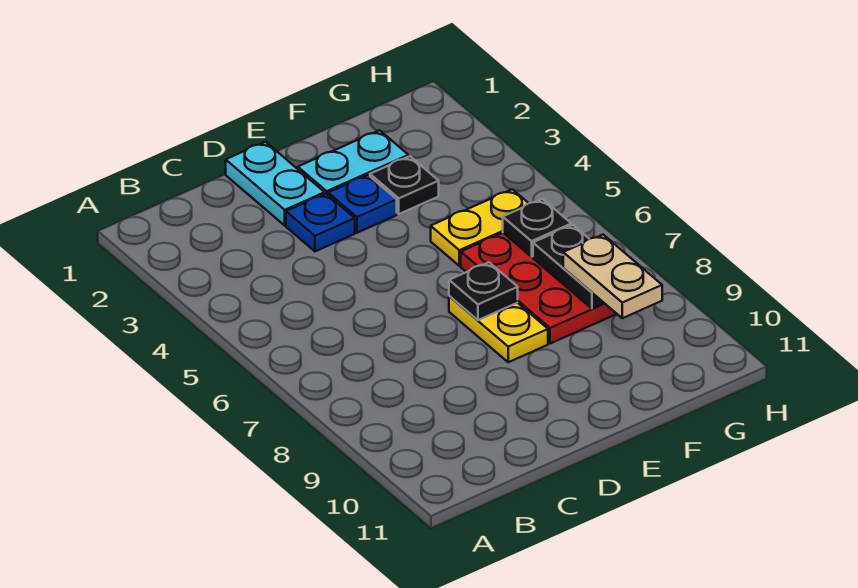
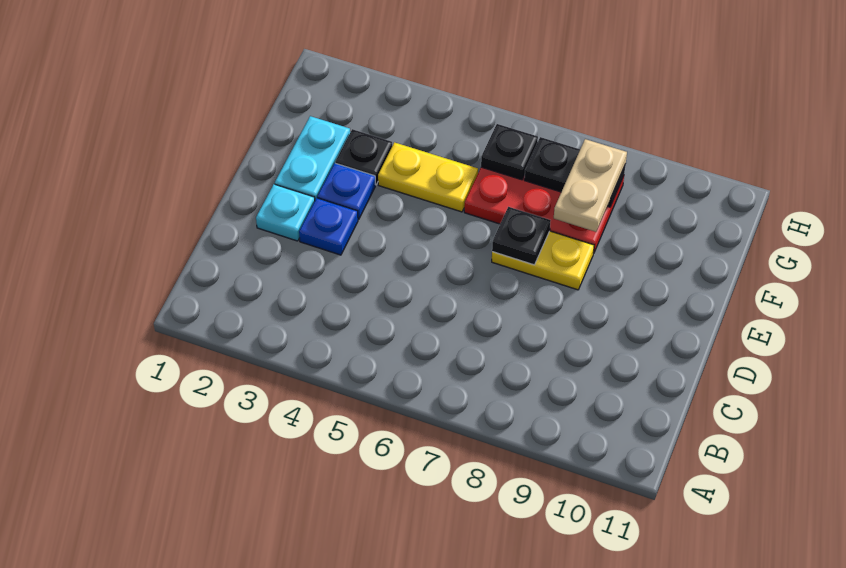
cyan 1x2 plate [226,142,325,225] -> cyan 1x1 plate [256,184,315,241]
yellow 1x2 plate [431,189,529,266] -> yellow 1x2 plate turned to [378,142,478,212]
tan 1x2 plate [563,235,662,318] -> tan 1x2 plate turned to [554,139,627,232]

